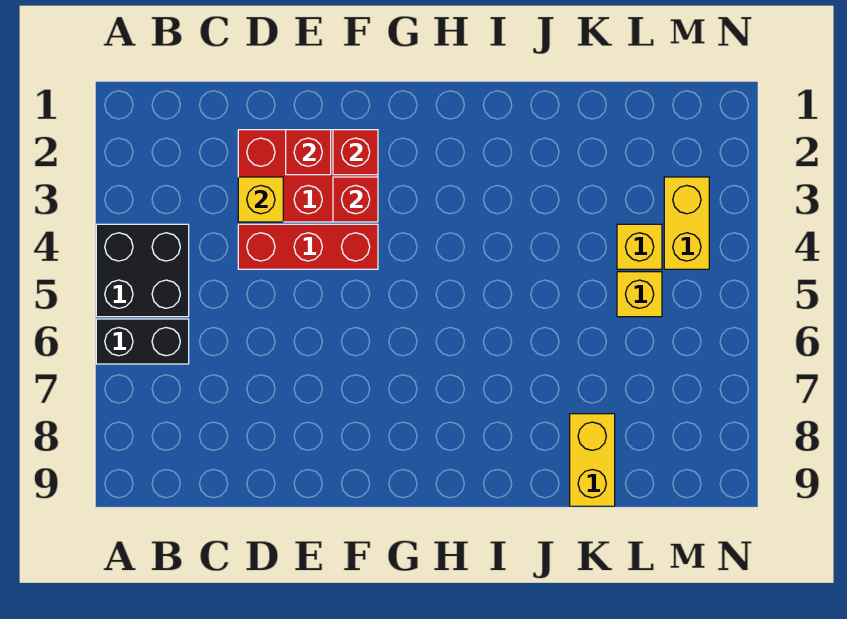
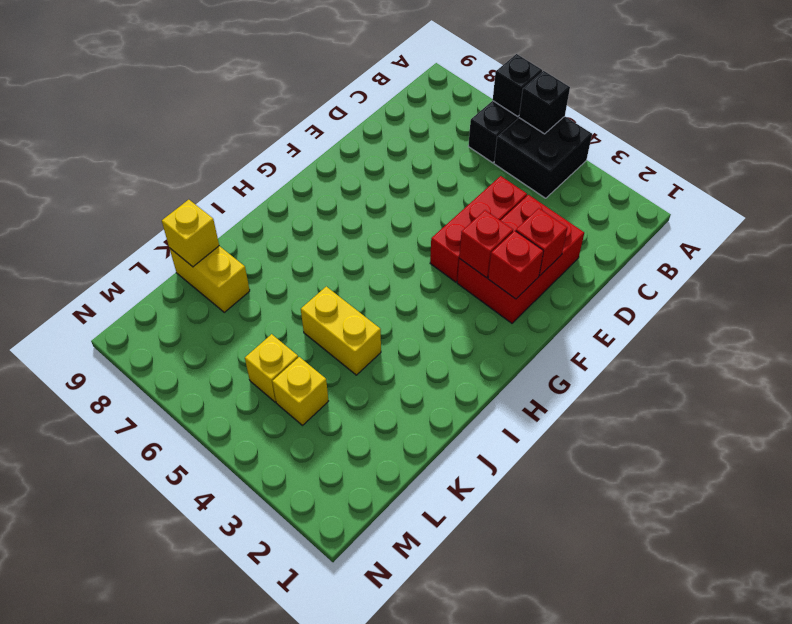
none -> black 1x1 brick [519,71,570,134]
none -> black 1x1 brick [493,54,542,117]
yellow 1x1 brick [238,177,283,222] -> yellow 1x1 brick moved to [162,200,219,267]
yellow 1x2 brick [664,177,709,269] -> yellow 1x2 brick moved to [301,287,381,375]

